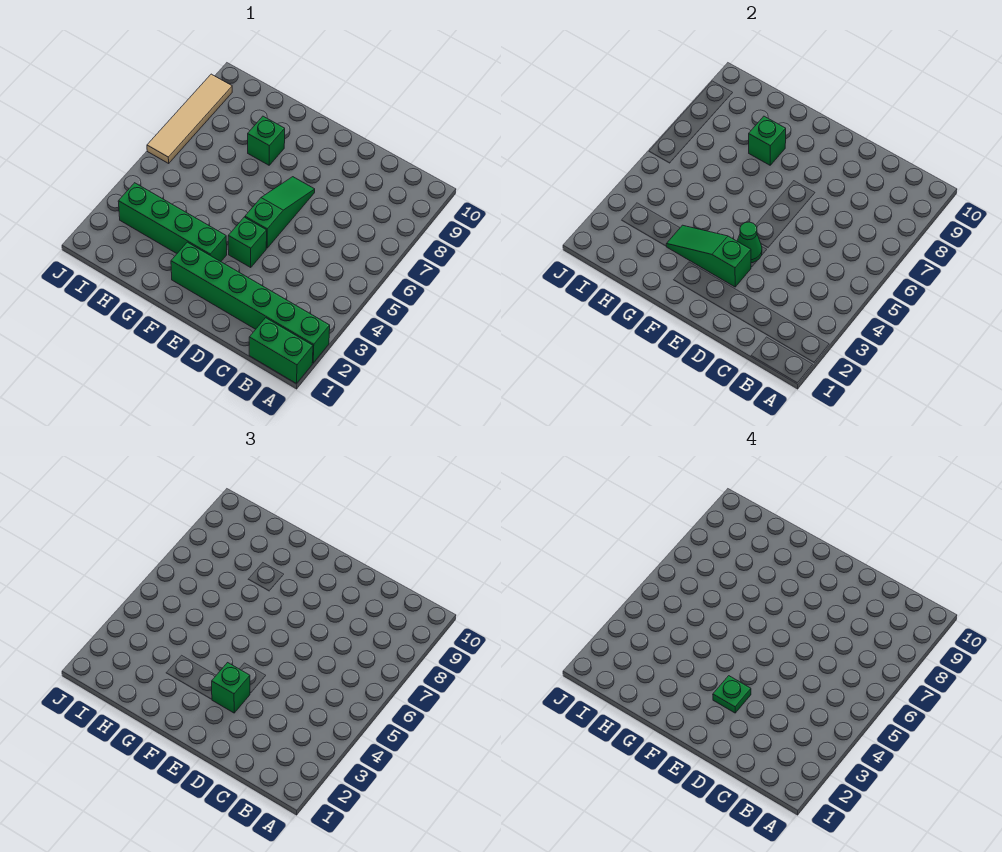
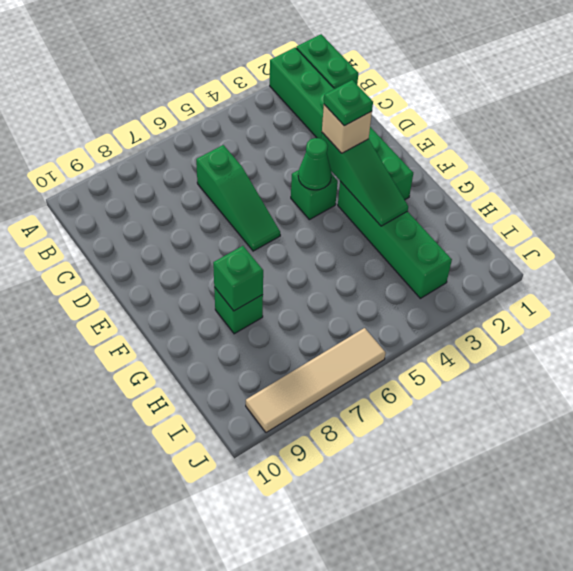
green 1x1 brick [212,663,250,713] -> tan 1x1 brick [322,105,372,153]
green 1x3 slope [245,177,315,248] -> green 1x3 slope turned to [196,145,280,251]

